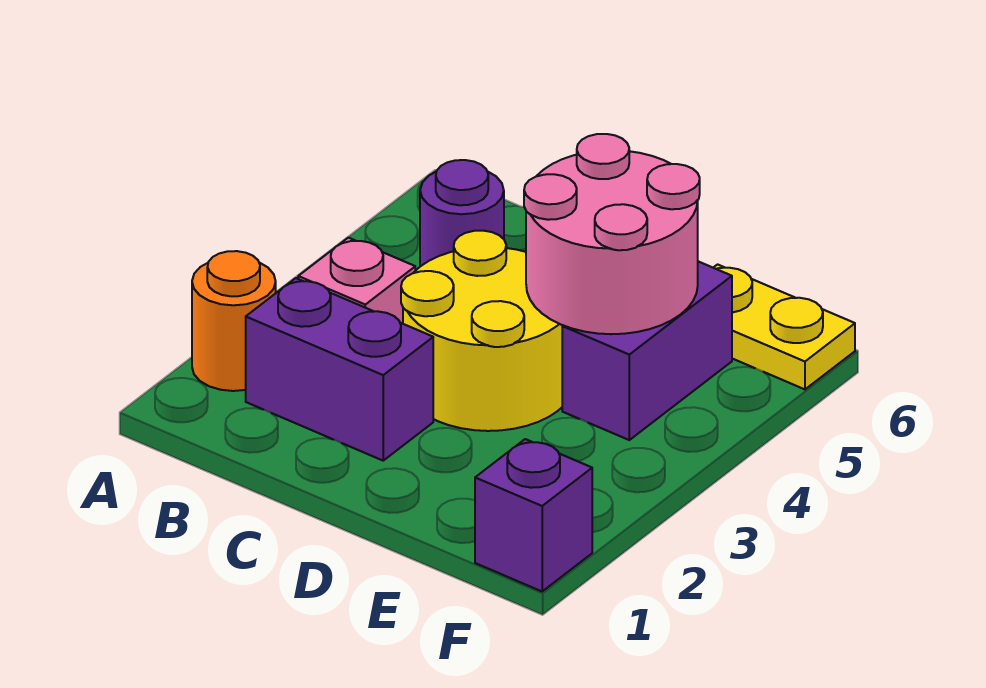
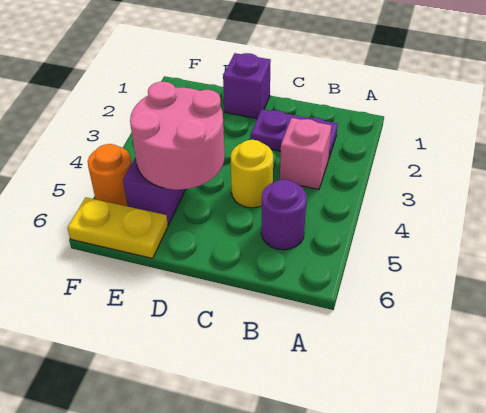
orange 1x1 round brick [192,251,276,391] -> orange 1x1 round brick moved to [88,144,132,206]
purple 1x2 brick [246,278,433,461] -> purple 1x2 plate [251,109,338,159]
yellow 2x2 round brick [401,231,563,431] -> yellow 1x1 round brick [231,140,273,208]
purple 1x1 brick [475,439,592,591] -> purple 1x1 brick moved to [223,53,271,119]

